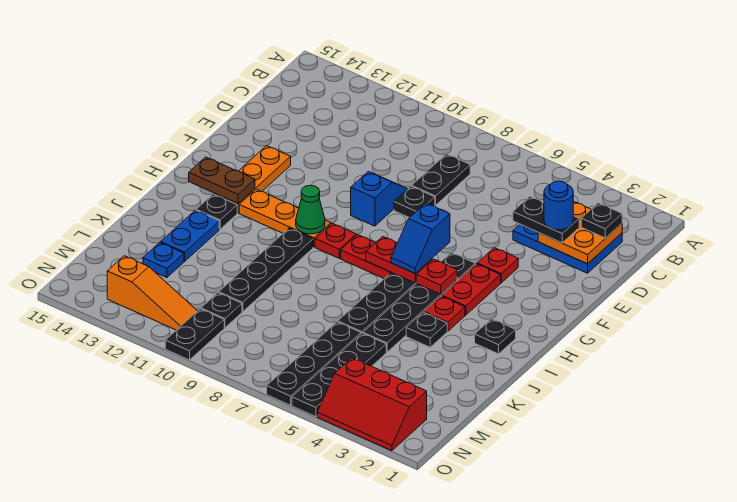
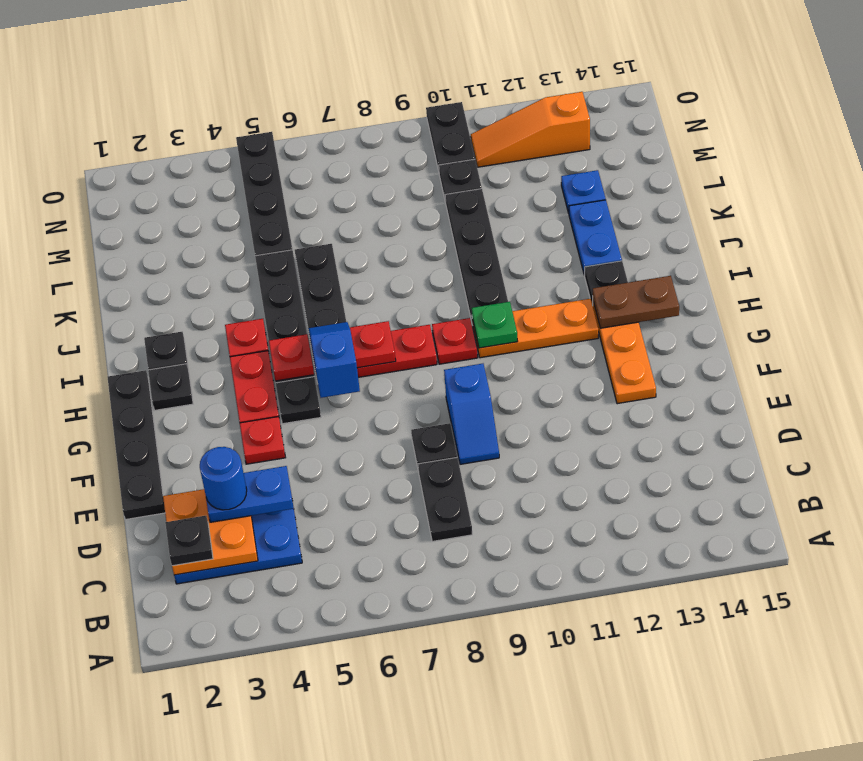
black 1x2 plate [513,197,579,243] -> blue 1x2 plate [206,466,294,522]
green 1x1 cone [296,185,325,234] -> green 1x1 plate [472,302,518,348]
black 1x1 plate [406,312,447,347] -> black 1x1 plate moved to [148,364,193,410]
black 1x4 plate [267,322,361,405] -> black 1x4 plate moved to [108,370,165,520]
red 2x3 slope [317,358,427,451] -> none

